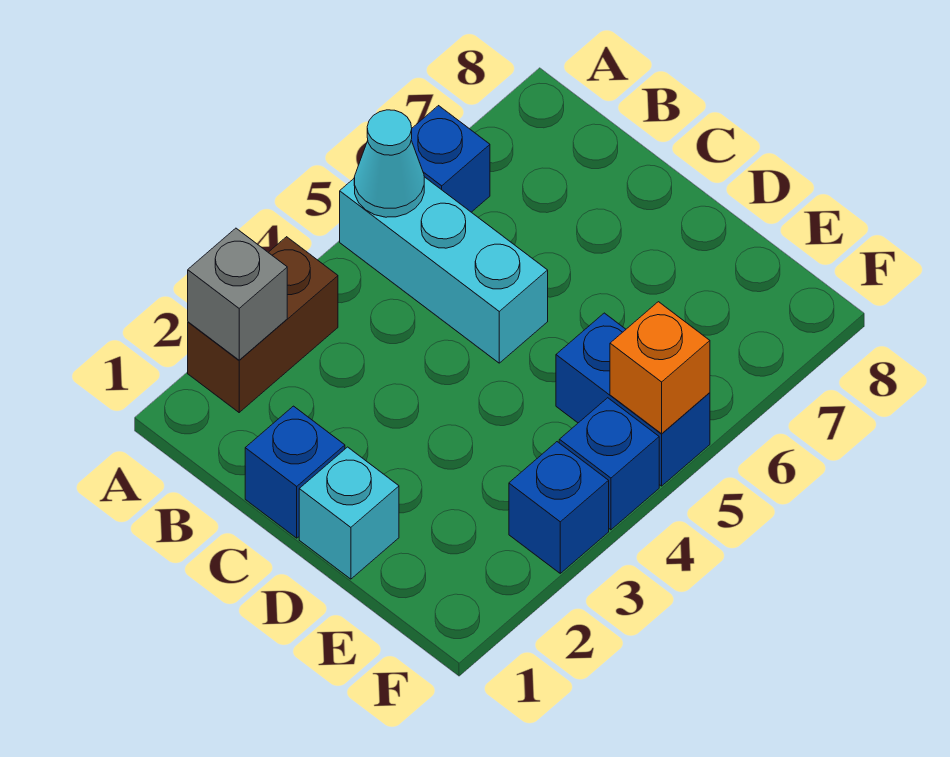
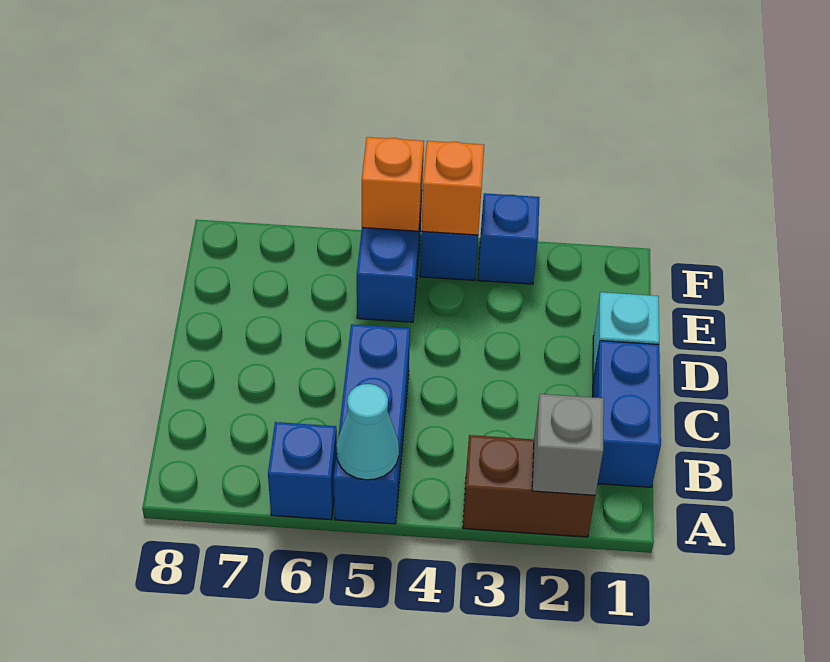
cyan 1x3 brick [340,177,548,363] -> blue 1x3 brick [334,324,410,524]
blue 1x1 brick [245,406,345,538] -> blue 1x2 brick [593,341,661,487]
none -> orange 1x1 brick [421,141,484,235]

